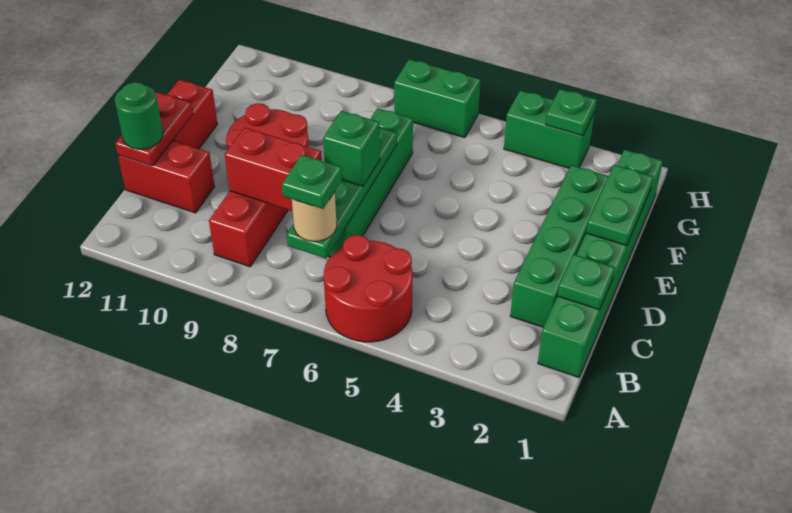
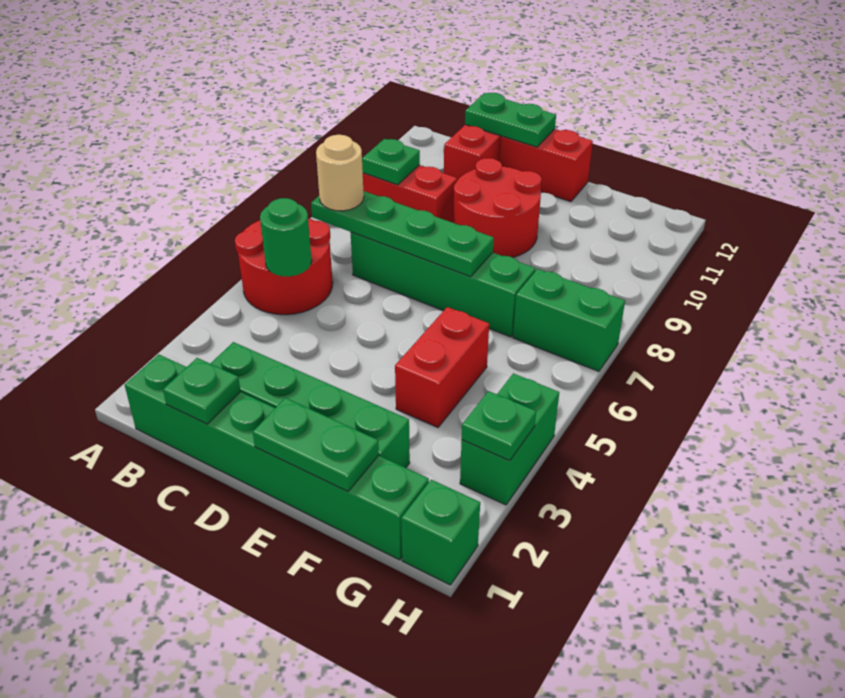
green 1x1 plate [282,155,342,209] -> green 1x1 plate moved to [362,139,420,185]
red 1x2 brick [225,127,322,211] -> red 1x2 brick moved to [395,307,489,427]
red 1x2 plate [115,92,193,166] -> green 1x2 plate [465,93,556,147]
green 1x1 round brick [115,82,163,149] -> green 1x1 round brick moved to [260,198,312,277]
green 1x1 brick [323,111,380,186] -> green 1x1 brick moved to [401,480,480,585]
green 1x2 brick [394,59,481,138] -> green 1x2 brick turned to [513,269,625,371]

